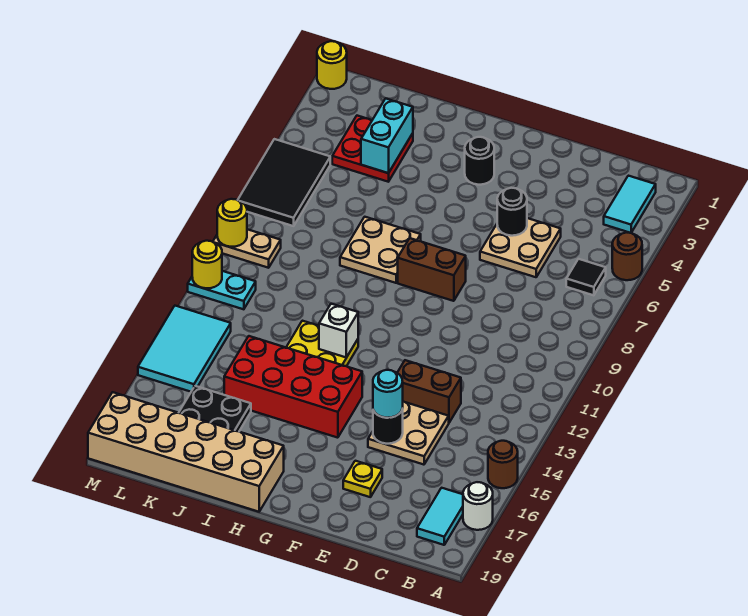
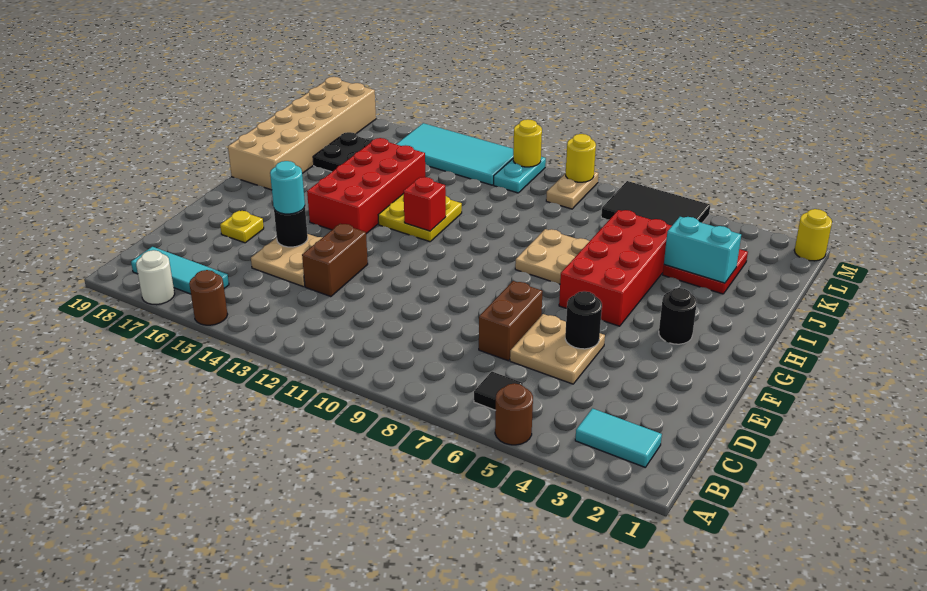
cyan 1x2 tile [417,488,463,545] -> cyan 1x3 tile [131,247,229,294]
brown 1x2 brick [398,238,466,301] -> brown 1x2 brick moved to [479,281,543,361]
none -> red 2x4 brick [559,210,671,326]
white 1x1 brick [319,304,358,357] -> red 1x1 brick [404,177,446,231]
cyan 2x3 tile [138,306,231,392] -> cyan 2x4 tile [396,123,513,185]

